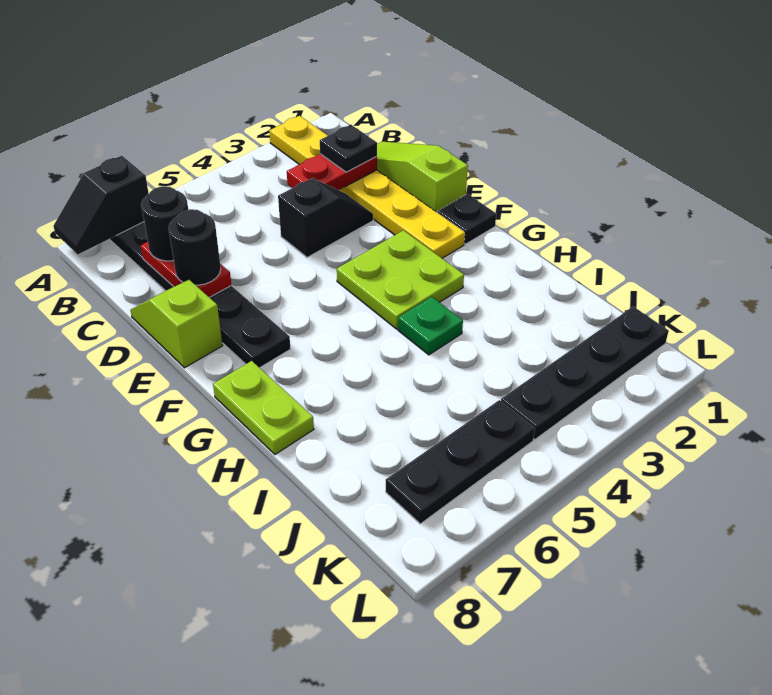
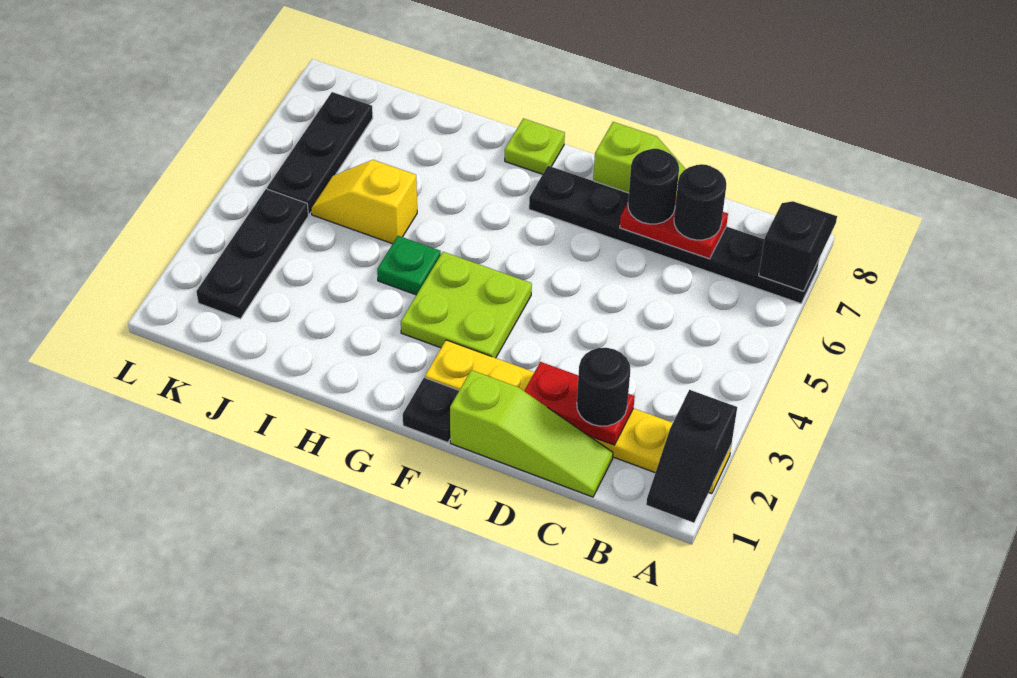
red 1x2 plate [287,154,377,190] -> red 1x2 plate turned to [525,362,635,445]
black 1x1 plate [320,124,377,172] -> black 1x1 round brick [577,348,630,426]
black 1x2 slope [278,178,373,257] -> black 1x2 slope moved to [646,390,737,523]
lime 1x2 plate [213,361,314,454] -> lime 1x1 plate [505,118,565,174]
none -> yellow 1x2 slope [311,160,417,244]
black 1x4 plate [501,307,669,440] -> black 1x3 plate [197,189,308,319]

